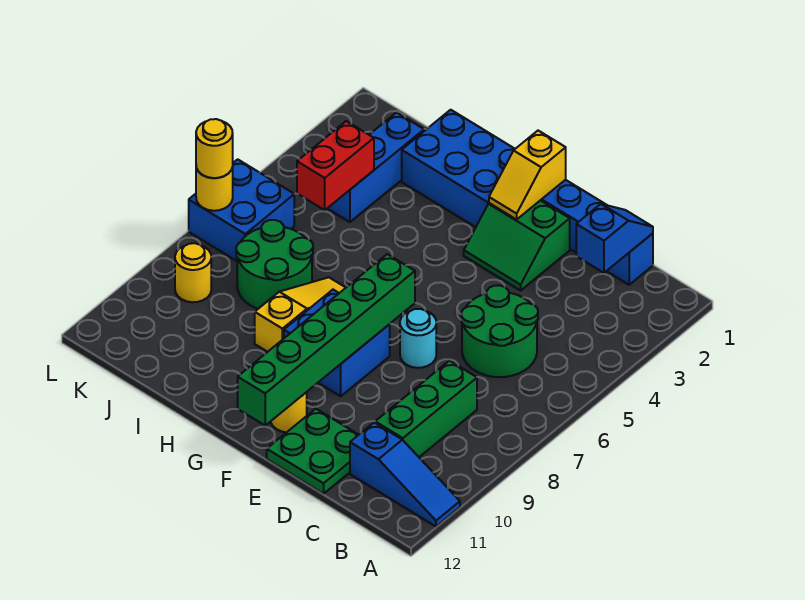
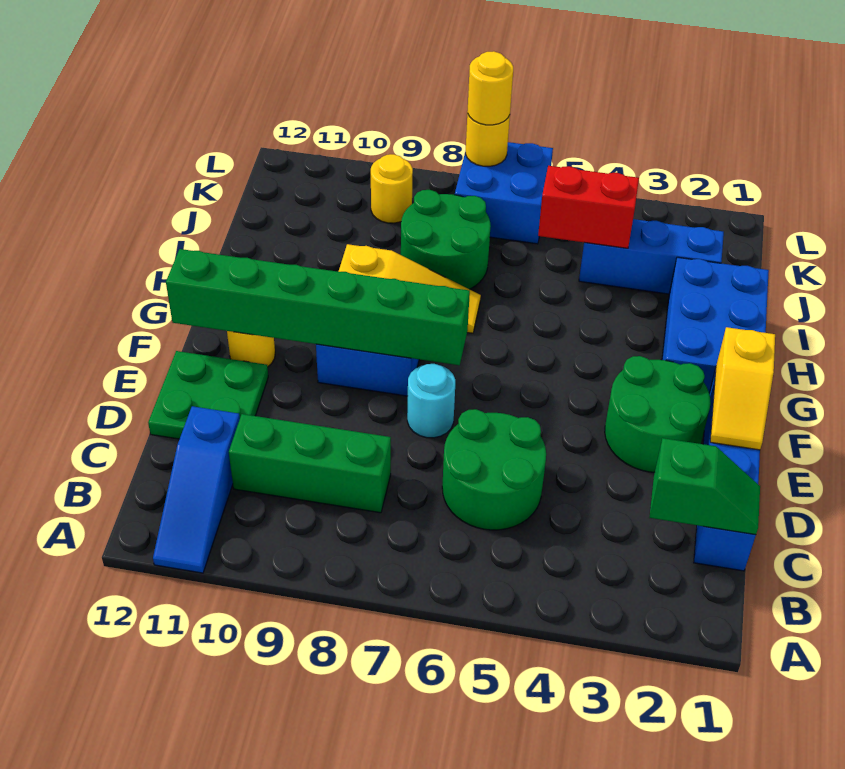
blue 1x2 slope [576,204,653,273] -> green 1x2 slope [649,438,760,535]
green 2x2 slope [464,200,570,290] -> green 2x2 round brick [605,356,711,472]
yellow 1x2 slope [489,131,566,219] -> yellow 1x2 slope turned to [710,327,775,450]

